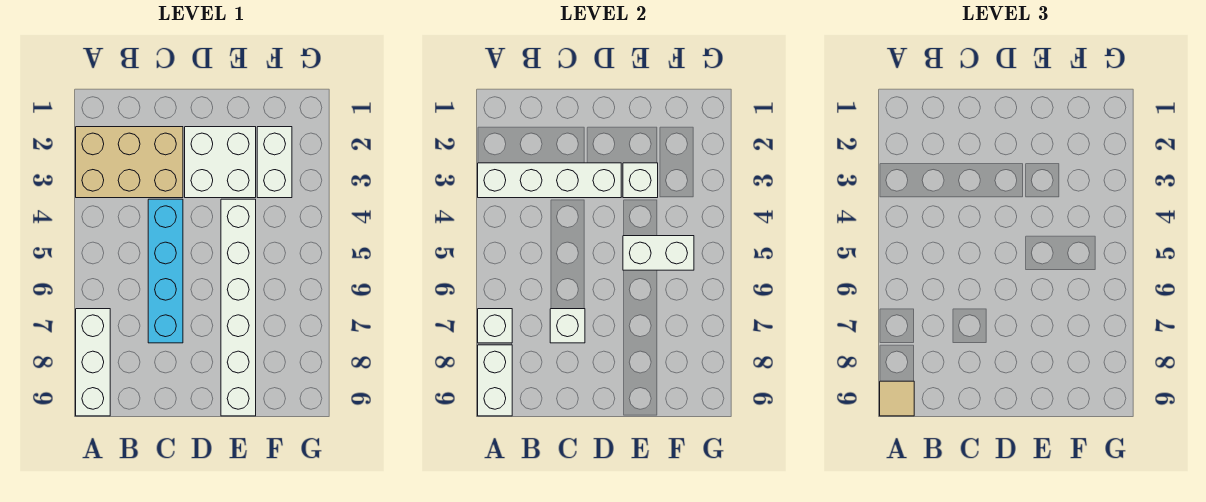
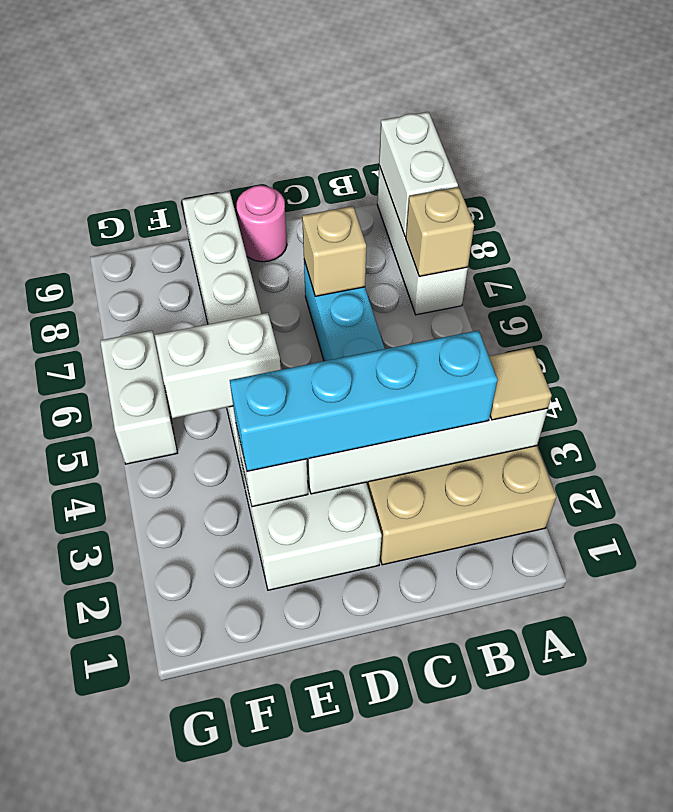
white 1x1 brick [478,309,512,343] -> tan 1x1 brick [406,187,474,276]
tan 1x1 tile [880,381,914,416] -> tan 1x1 tile moved to [489,348,552,420]
none -> cyan 1x4 brick [230,330,498,471]
white 1x1 brick [550,309,585,343] -> tan 1x1 brick [302,206,366,296]
none -> pink 1x1 round brick [237,185,287,262]
white 1x2 brick [257,127,292,198] -> white 1x2 brick moved to [100,330,177,464]

